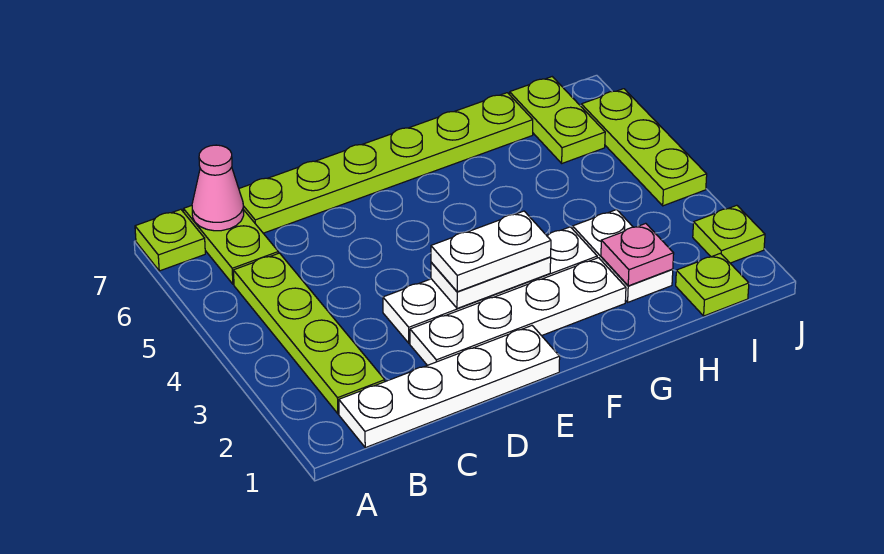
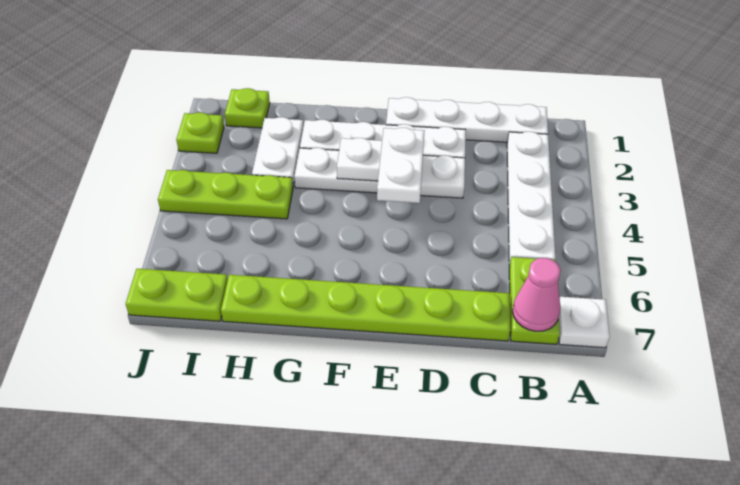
lime 1x1 plate [135,209,205,271] -> white 1x1 plate [559,297,610,348]
lime 1x4 plate [233,253,385,414] -> white 1x4 plate [507,132,555,267]
white 1x2 plate [431,211,551,292] -> white 1x2 plate turned to [377,128,424,203]
pink 1x1 plate [601,223,674,286] -> none
lime 1x2 plate [510,77,605,163] -> lime 1x2 plate turned to [126,269,228,321]
lime 1x3 plate [581,89,707,206] -> lime 1x3 plate turned to [158,170,293,219]

